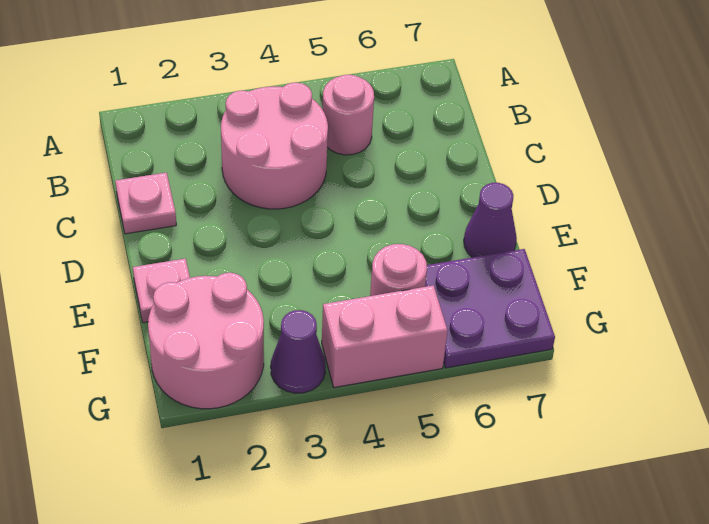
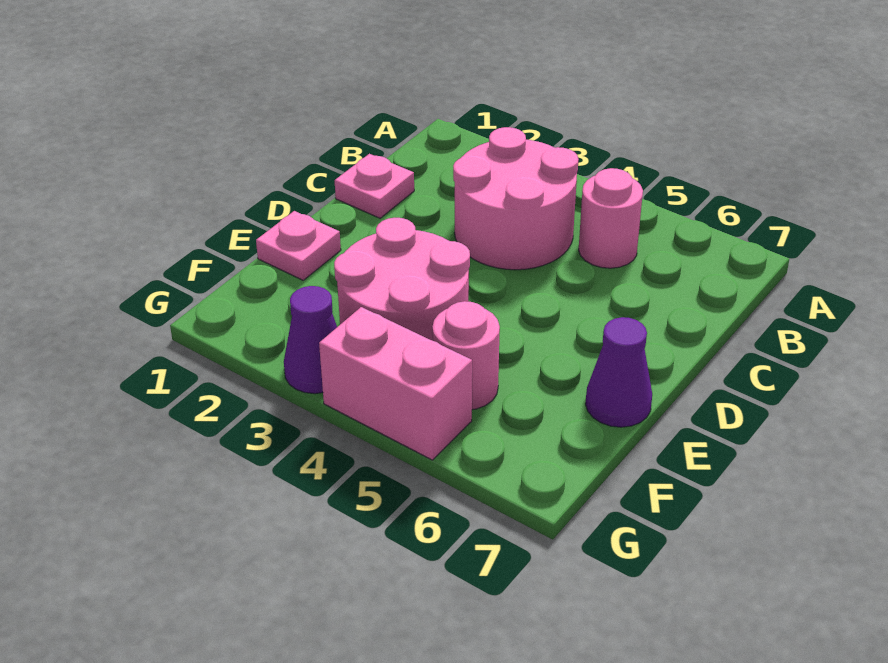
pink 2x2 round brick [148,273,264,409] -> pink 2x2 round brick moved to [334,218,470,341]
purple 2x2 plate [425,249,555,368] -> none

